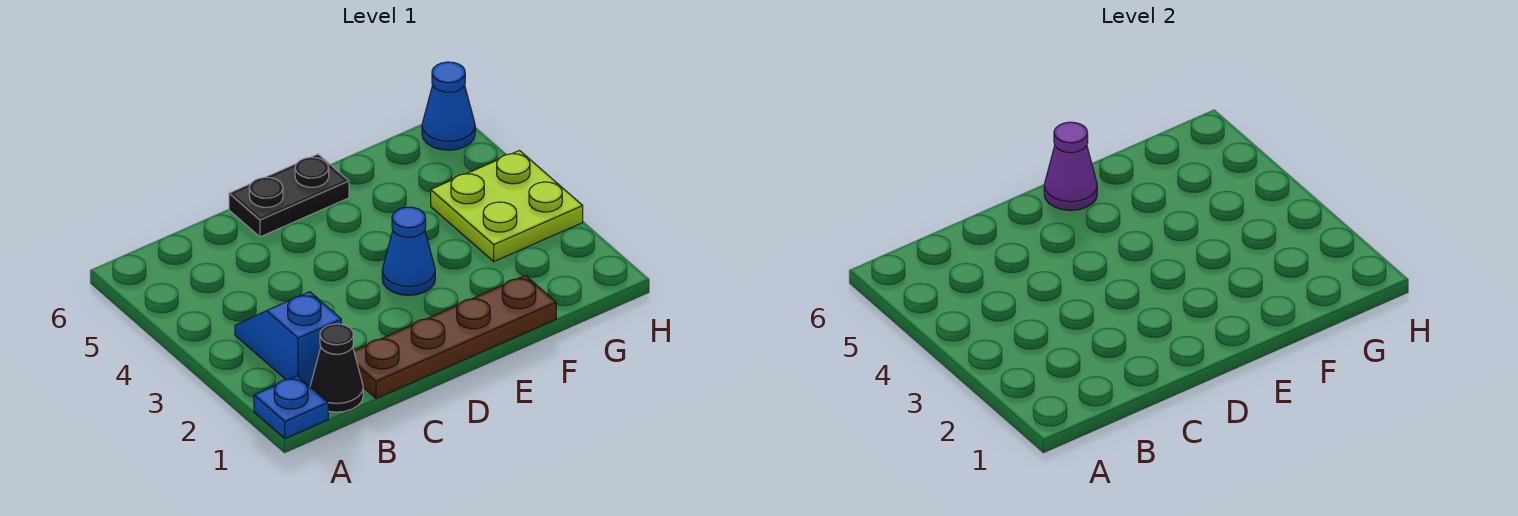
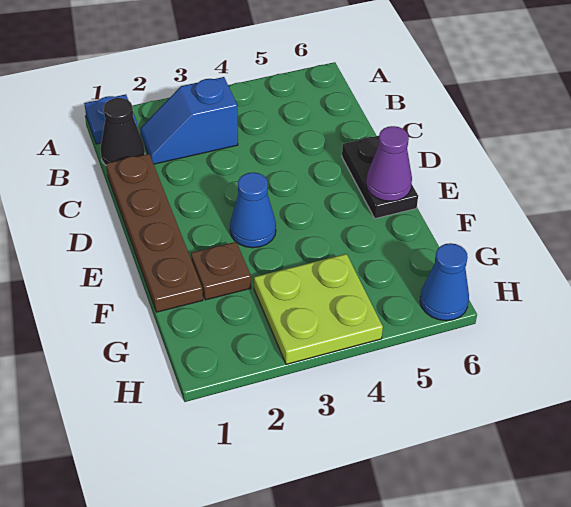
blue 1x2 slope [235,292,341,385] -> blue 1x2 slope turned to [140,77,238,164]
none -> brown 1x1 plate [191,242,251,300]

